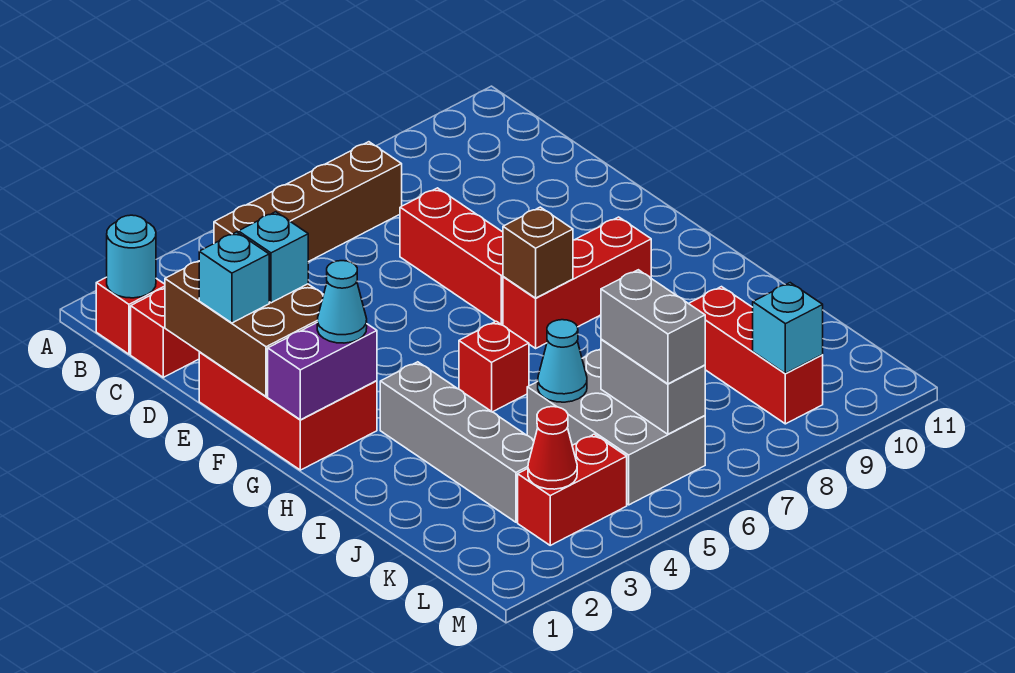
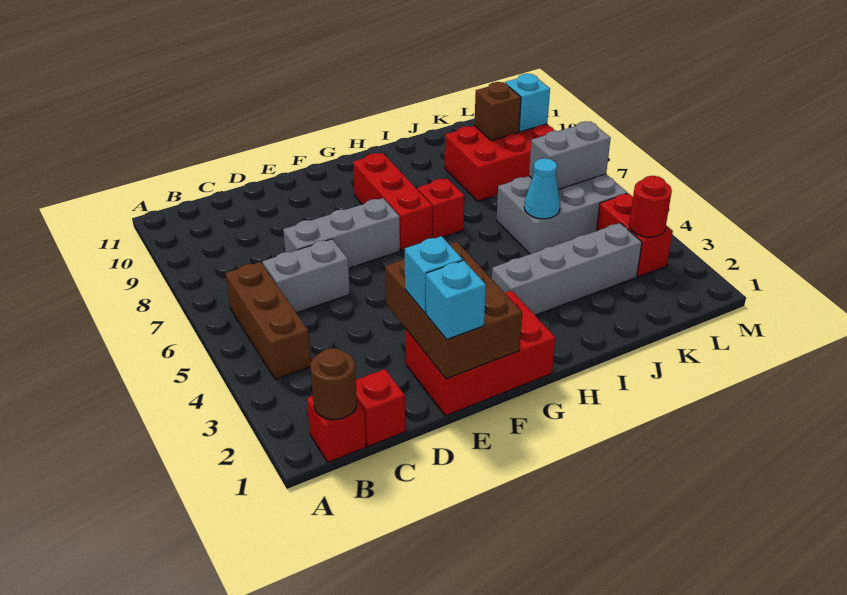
cyan 1x1 round brick [107,215,156,298] -> brown 1x1 round brick [310,348,357,420]
brown 1x4 brick [214,142,402,262] -> brown 1x3 brick [225,262,311,379]
brown 2x3 brick [165,261,324,397] -> brown 2x3 brick turned to [385,242,522,379]
red 1x3 brick [400,188,503,325] -> grey 1x3 brick [283,198,400,268]
purple 1x2 brick [268,323,377,420] -> none
cyan 1x1 cone [317,261,367,343] -> none
brown 1x1 brick [503,207,573,298] -> brown 1x1 brick moved to [474,82,521,141]
red 1x1 brick [459,321,529,412] -> red 1x1 brick moved to [417,178,464,238]
red 1x3 brick [689,287,823,424] -> red 2x3 brick [445,124,555,201]
grey 1x2 brick [601,270,705,384] -> grey 1x2 brick moved to [262,239,350,313]
red 1x1 cone [528,407,577,489] -> red 1x1 round brick [629,176,672,237]

